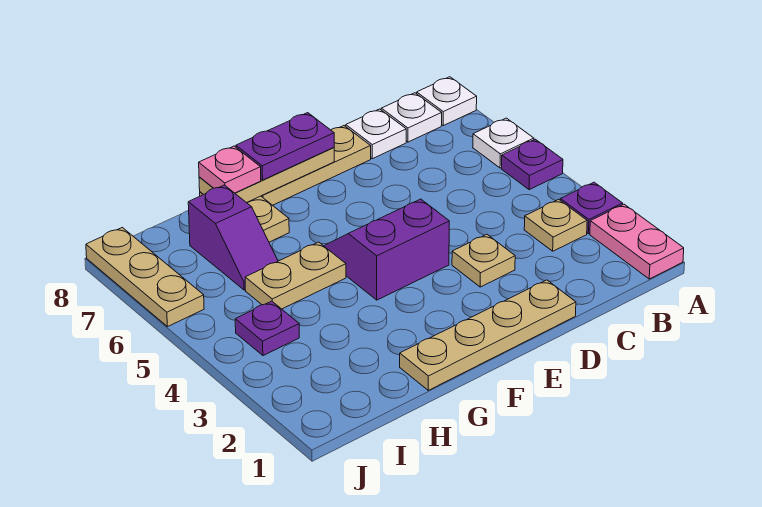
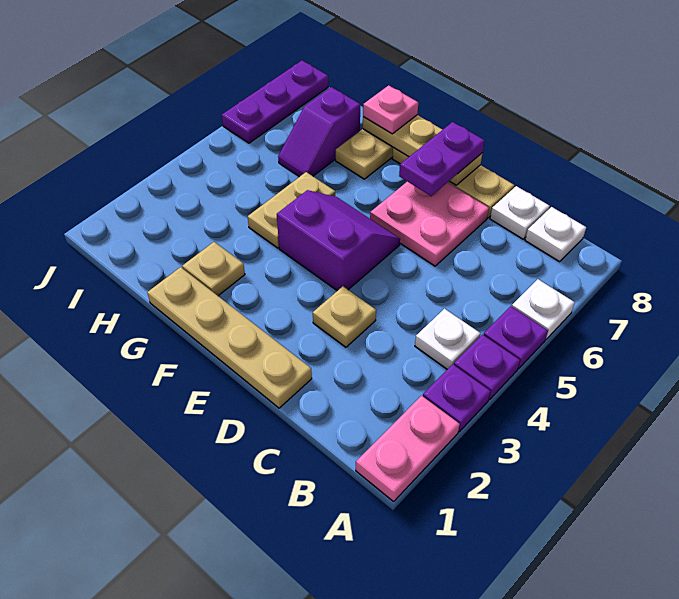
white 1x1 plate [417,77,477,126] -> white 1x1 plate moved to [415,309,480,369]
tan 1x1 plate [524,199,587,251] -> tan 1x1 plate moved to [182,242,245,296]
none -> pink 2x2 plate [370,182,489,266]
purple 1x2 plate [236,113,334,180] -> purple 1x2 plate turned to [399,122,485,196]
tan 1x2 plate [245,242,346,309] -> tan 1x2 plate turned to [248,172,335,248]
purple 1x1 plate [235,301,299,356] -> purple 1x1 plate moved to [454,335,520,400]
tan 1x3 plate [86,227,204,327] -> purple 1x3 plate [222,61,328,143]

